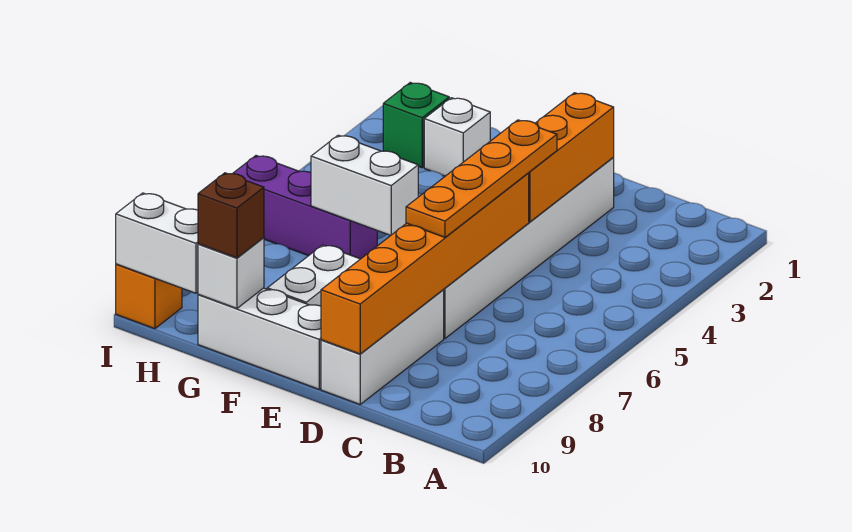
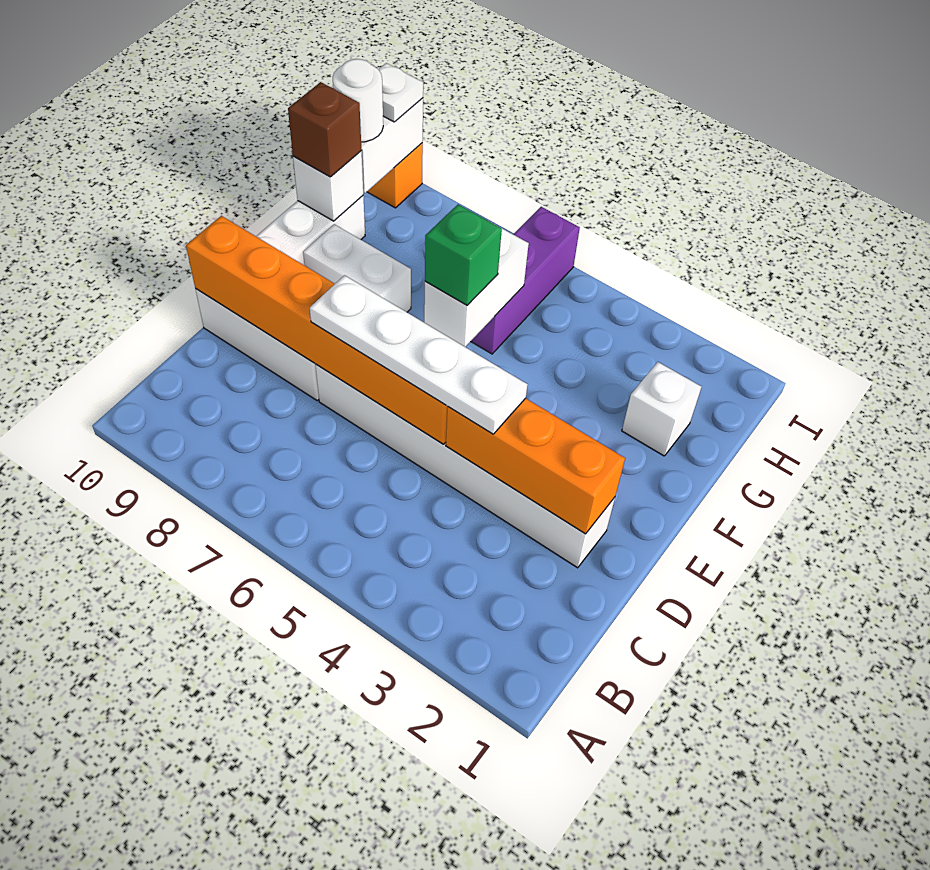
orange 1x4 plate [406,120,557,237] -> white 1x4 plate [310,275,528,434]
green 1x1 brick [383,83,449,168] -> green 1x1 brick moved to [425,204,502,305]
none -> white 1x1 round brick [333,59,383,142]
none -> white 1x1 plate [378,63,423,122]

